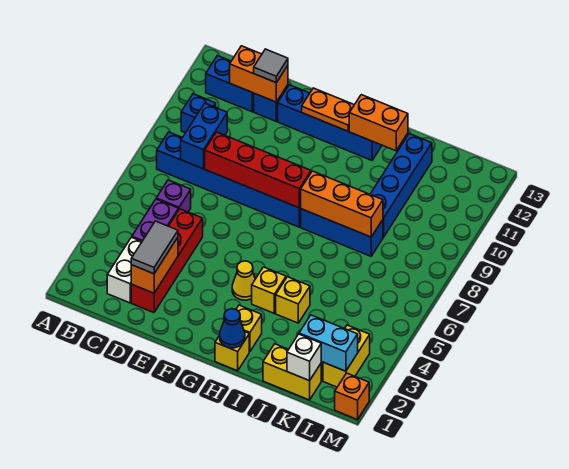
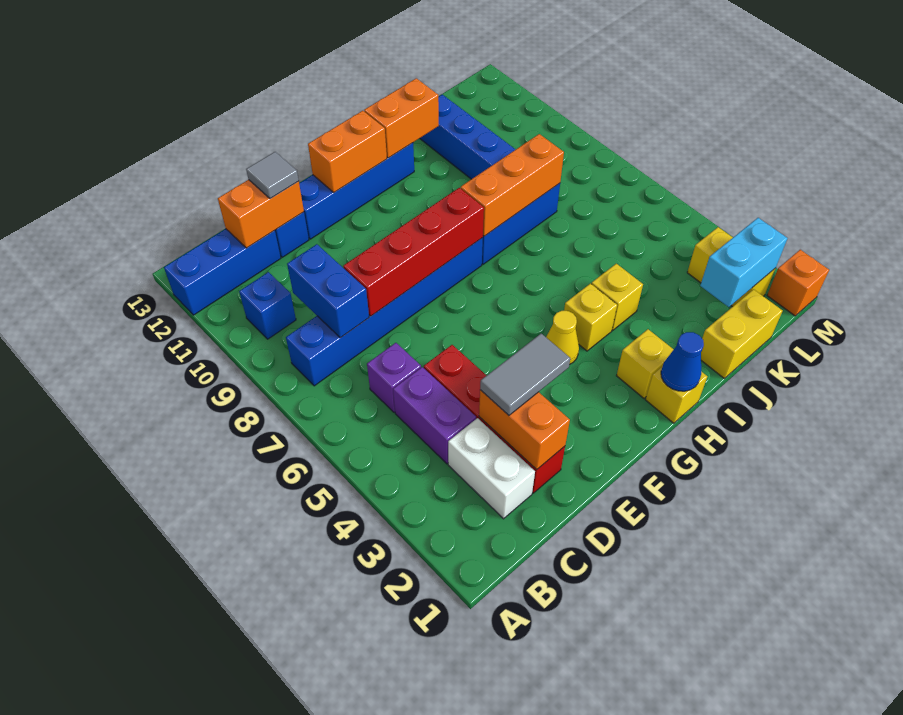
blue 1x2 brick [206,56,254,112] -> blue 1x3 brick [164,229,281,315]
grey 1x2 tile [131,221,178,274] -> grey 1x2 tile turned to [480,334,570,415]
orange 1x2 plate [302,88,354,131] -> orange 1x2 brick [308,111,387,192]
white 1x1 brick [287,334,321,381] -> none

